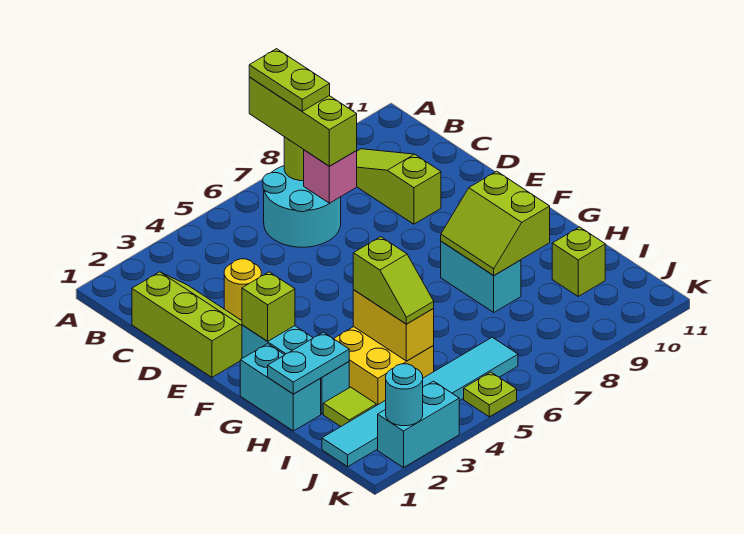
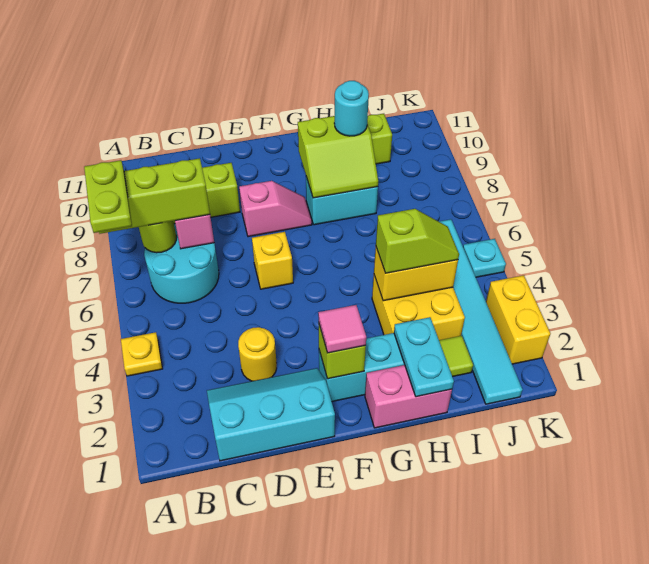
none -> yellow 1x1 plate [121,332,162,376]
lime 1x2 plate [249,49,330,111] -> lime 1x2 plate turned to [84,160,132,233]
lime 2x3 slope [132,272,242,377] -> cyan 2x3 slope [207,368,335,461]
none -> yellow 1x1 brick [252,232,293,289]
none -> pink 1x2 slope [239,181,312,237]
none -> pink 1x1 tile [318,305,366,353]
cyan 1x2 brick [240,344,321,431] -> pink 1x2 brick [365,365,452,428]
cyan 1x2 brick [378,381,459,468] -> yellow 1x2 brick [486,275,550,364]
cyan 1x1 round brick [386,364,423,426] -> cyan 1x1 round brick moved to [334,81,369,136]
lime 1x1 plate [464,372,517,417] -> cyan 1x1 plate [463,239,506,277]

